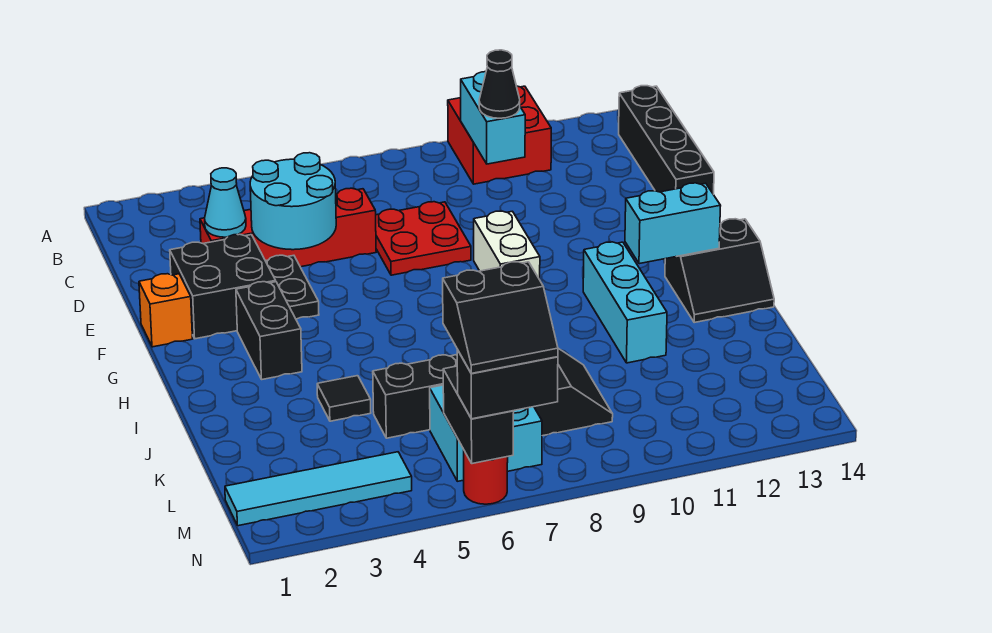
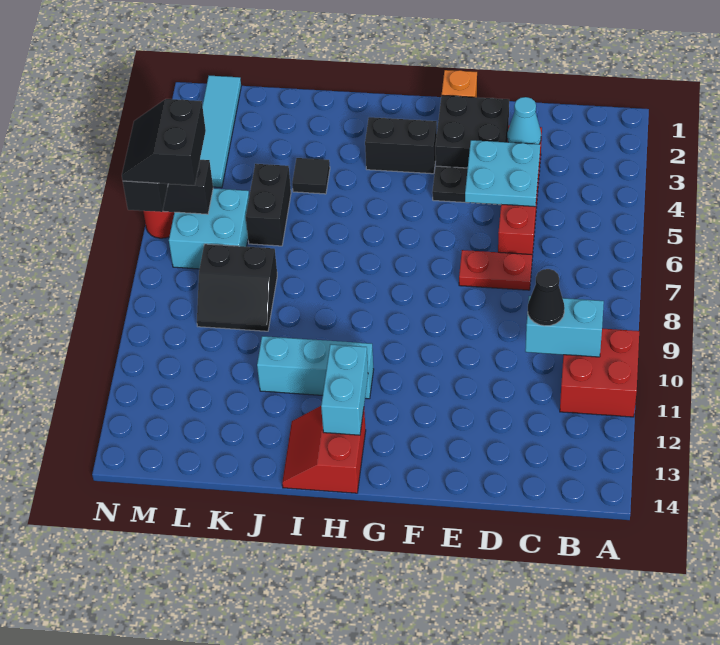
black 1x4 brick [619,86,714,195] -> none
cyan 2x2 round brick [250,153,336,250] -> cyan 2x2 plate [465,140,540,207]
red 2x2 plate [376,202,471,275] -> red 1x2 plate [459,250,532,290]
white 1x2 brick [473,211,540,280] -> none
black 2x2 slope [665,219,774,322] -> red 2x2 slope [282,406,366,493]

